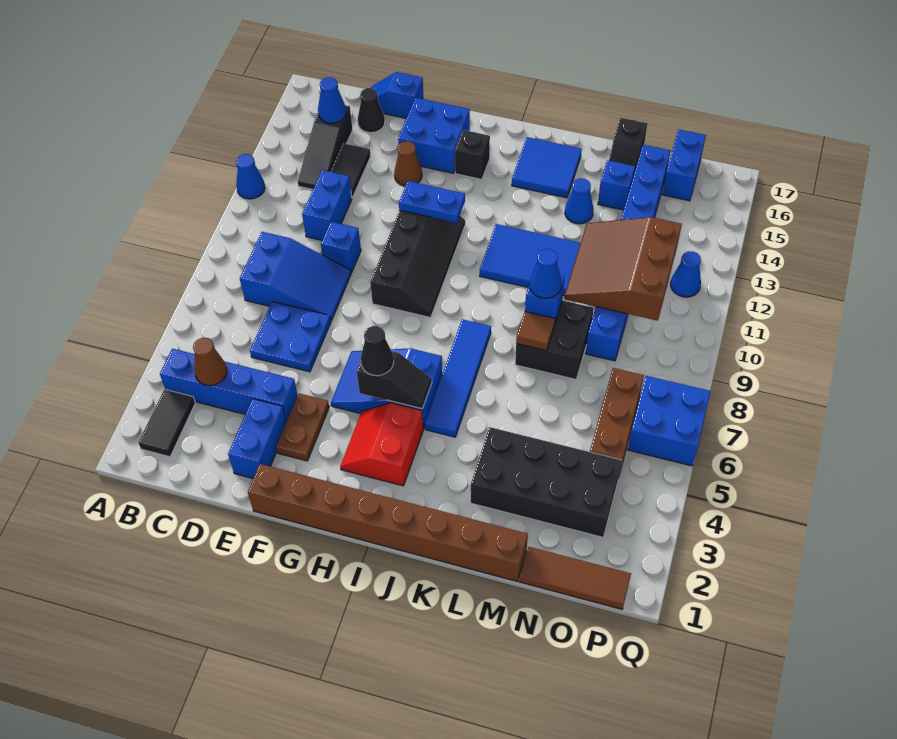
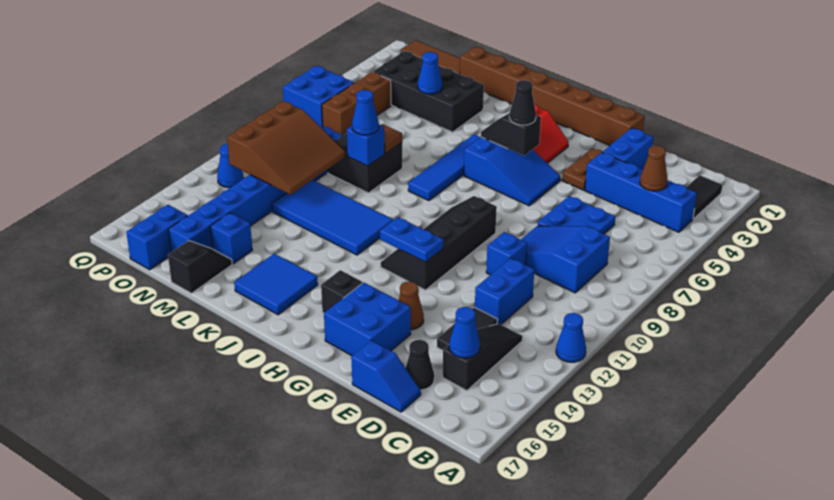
blue 1x1 cone [565,178,594,224] -> blue 1x1 cone moved to [418,52,443,94]

